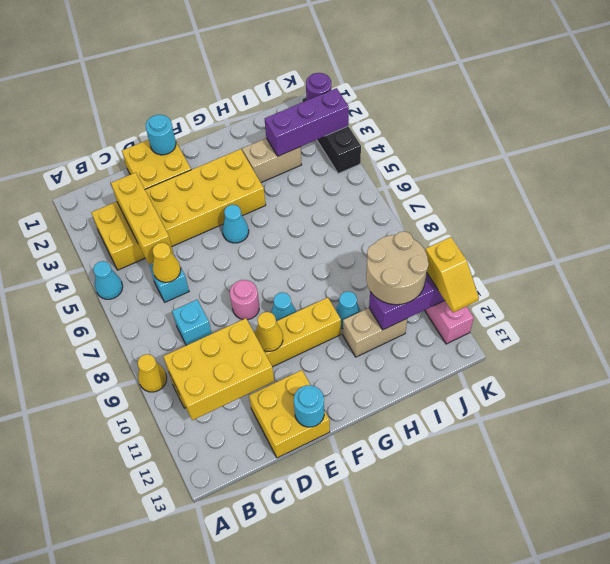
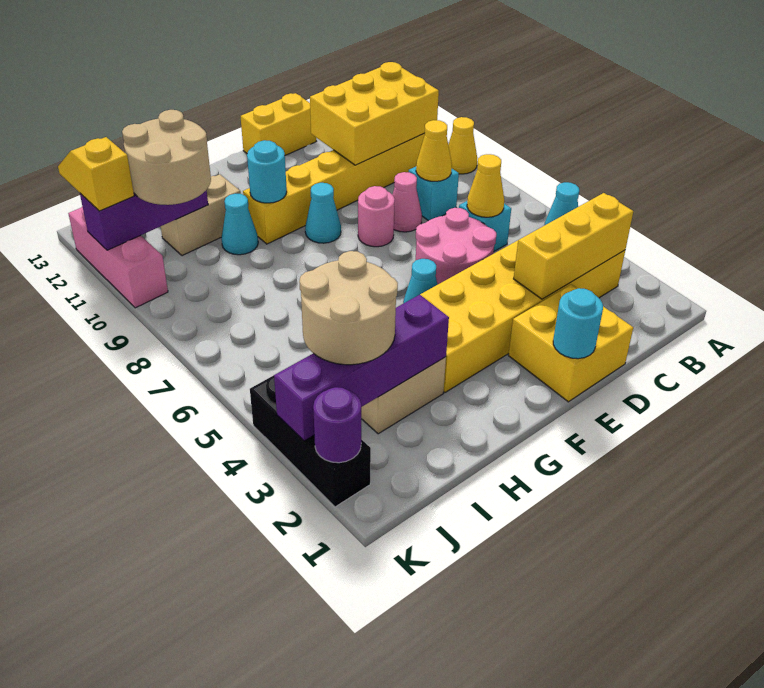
yellow 1x3 brick [111,172,173,264] -> yellow 1x3 brick turned to [514,193,633,299]
none -> pink 2x2 round brick [416,208,496,285]
none -> pink 1x1 cone [392,172,422,232]
yellow 2x2 brick [249,370,330,458] -> yellow 1x2 brick [241,93,316,155]
yellow 1x1 cone [255,312,283,351] -> yellow 1x1 cone moved to [416,120,452,181]
cyan 1x1 round brick [294,385,324,427] -> cyan 1x1 round brick moved to [247,140,287,203]
purple 1x3 brick [265,88,349,156] -> purple 1x4 brick [274,295,449,441]
none -> tan 2x2 round brick [299,251,398,365]

